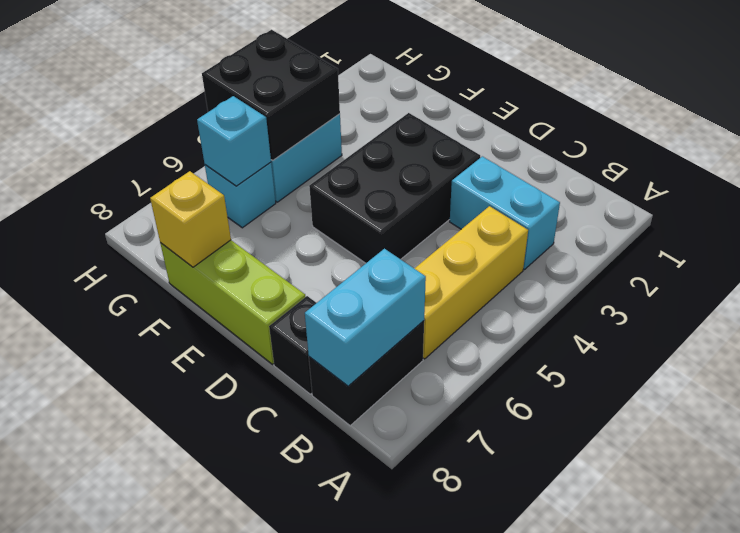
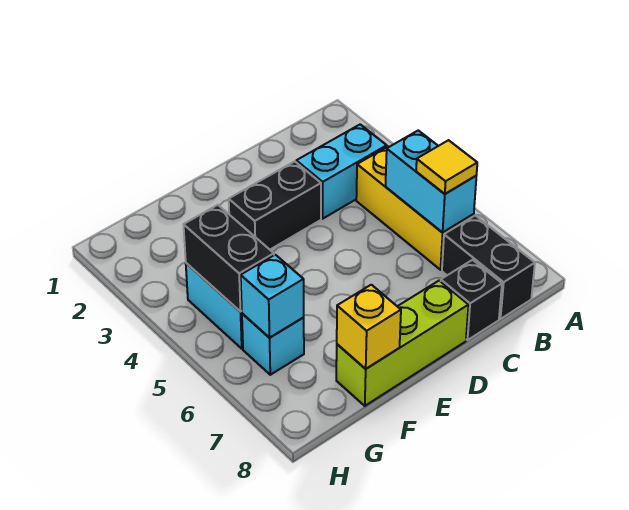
none -> yellow 1x1 tile [416,140,477,194]
cyan 1x2 brick [305,249,426,386] -> cyan 1x2 brick moved to [385,131,476,233]
black 2x3 brick [309,113,480,263] -> black 1x2 brick [229,161,321,249]
black 2x2 brick [202,30,340,160] -> black 1x2 brick [184,205,274,312]

